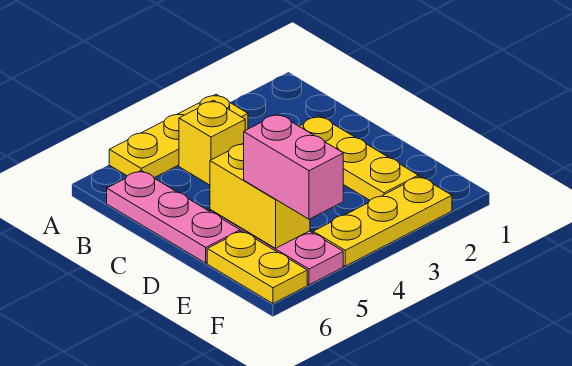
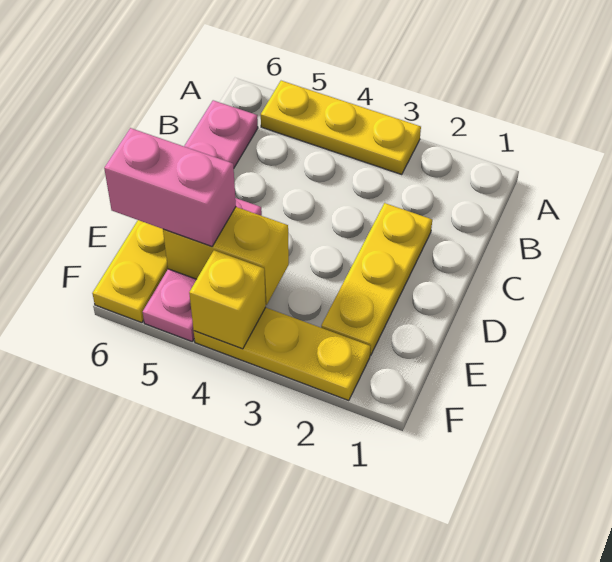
yellow 1x1 brick [179,100,245,185] -> yellow 1x1 brick moved to [189,250,266,349]
yellow 1x2 brick [210,143,310,248] -> yellow 1x2 brick turned to [163,207,289,305]
pink 1x2 brick [244,114,343,219] -> pink 1x2 brick turned to [104,128,236,246]

